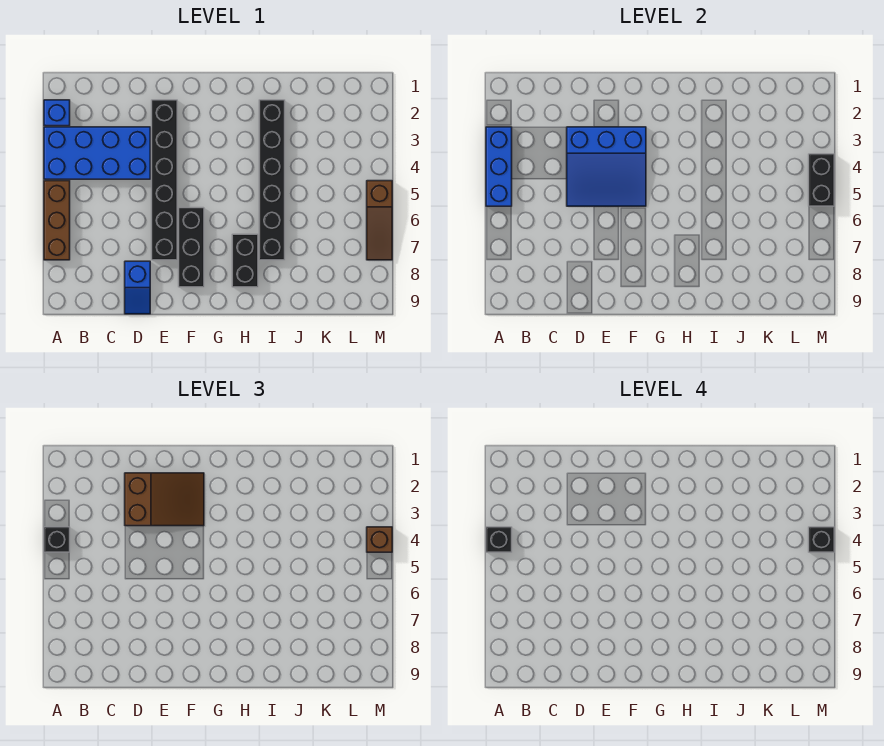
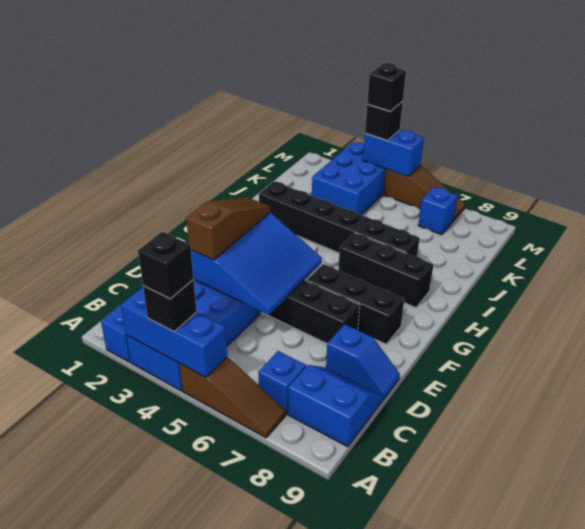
brown 1x3 brick [44,181,70,260] -> brown 1x3 slope [179,357,286,438]
none -> blue 1x1 brick [258,351,306,414]
none -> blue 2x2 slope [288,365,383,447]
brown 2x3 slope [125,473,204,526] -> brown 1x3 slope [186,197,270,260]
black 1x2 brick [232,234,258,287] -> black 1x3 brick [338,233,433,308]
none -> blue 2x3 brick [312,142,386,215]
none -> blue 1x1 brick [418,187,458,235]
black 1x2 brick [809,154,834,206] -> blue 1x2 brick [363,130,424,177]
brown 1x1 brick [367,527,392,552] -> black 1x1 brick [365,101,403,141]

